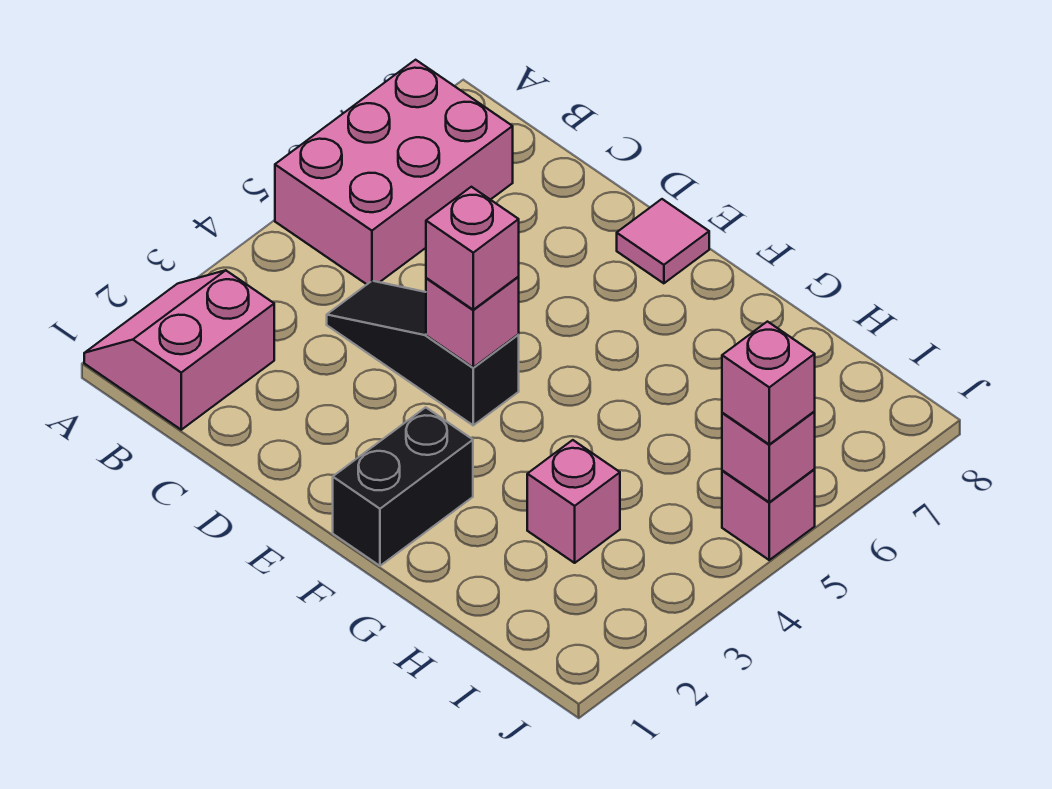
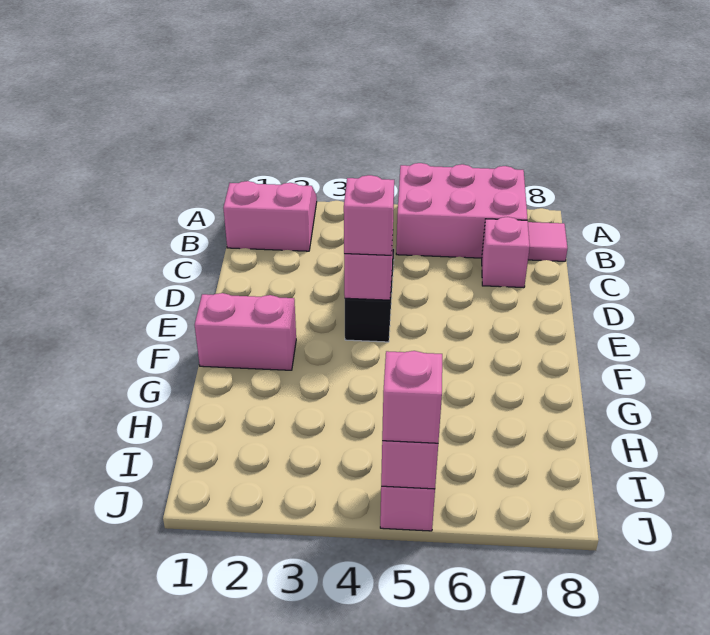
pink 1x1 tile [617,199,709,283] -> pink 1x1 tile moved to [528,222,568,261]
black 1x2 brick [333,407,473,566] -> pink 1x2 brick [195,293,296,370]
pink 1x1 brick [527,440,620,563] -> pink 1x1 brick moved to [482,217,530,288]

